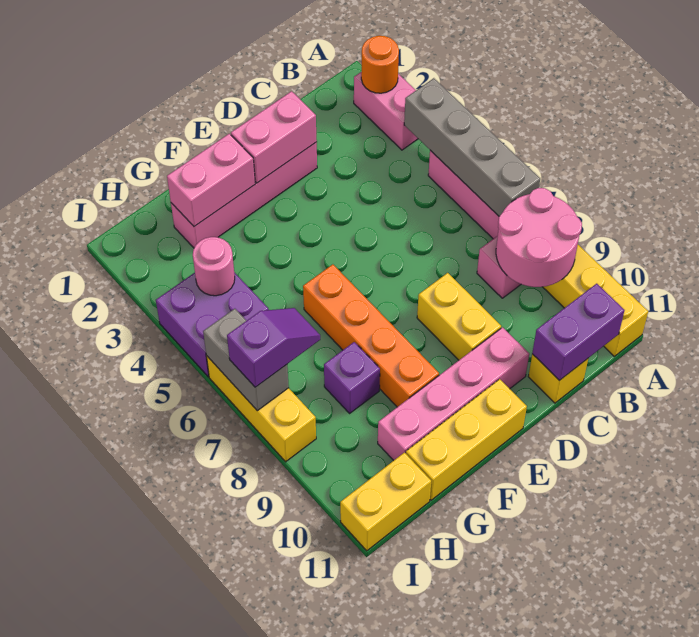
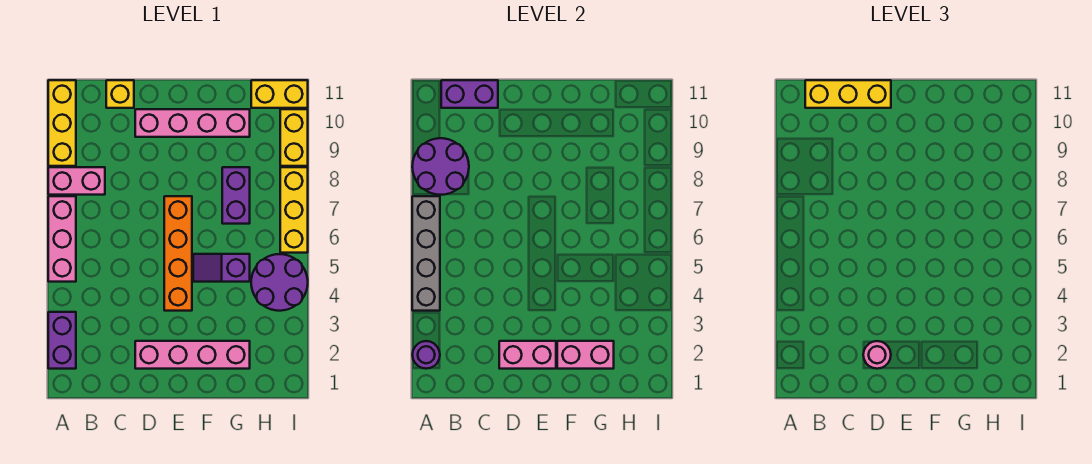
pink 1x2 brick [354,72,418,150] -> purple 1x2 brick [48,312,76,369]
orange 1x1 round brick [361,36,399,93] -> purple 1x1 round brick [412,341,440,369]
pink 2x2 round brick [496,188,582,287] -> purple 2x2 round brick [412,138,469,195]
yellow 1x2 brick [417,273,501,360] -> yellow 1x2 brick moved to [280,109,308,166]
yellow 1x3 brick [406,379,527,500] -> yellow 1x3 brick moved to [805,80,891,108]
orange 1x4 brick [303,264,439,407] -> orange 1x4 brick moved to [164,196,192,311]
purple 1x1 brick [324,342,380,413] -> purple 1x2 brick [222,167,250,224]
purple 2x2 brick [156,272,269,377] -> purple 2x2 round brick [251,254,308,311]
pink 1x1 round brick [193,237,235,296] -> pink 1x1 round brick moved to [863,341,891,369]
purple 1x2 slope [227,308,320,387] -> purple 1x2 slope moved to [193,254,250,282]
grey 1x2 brick [203,309,289,411] -> none

